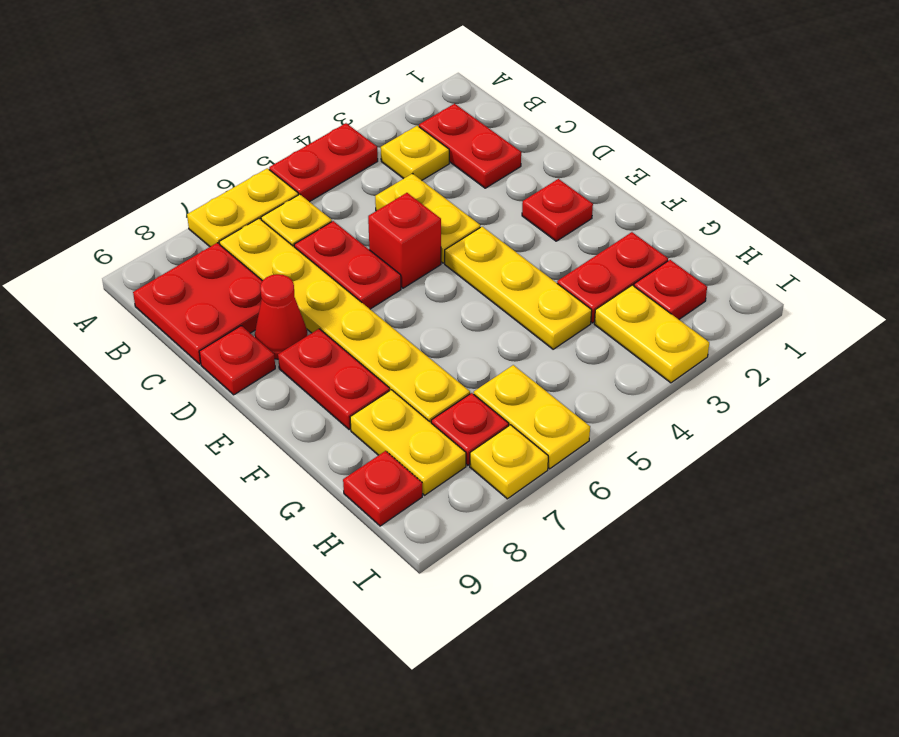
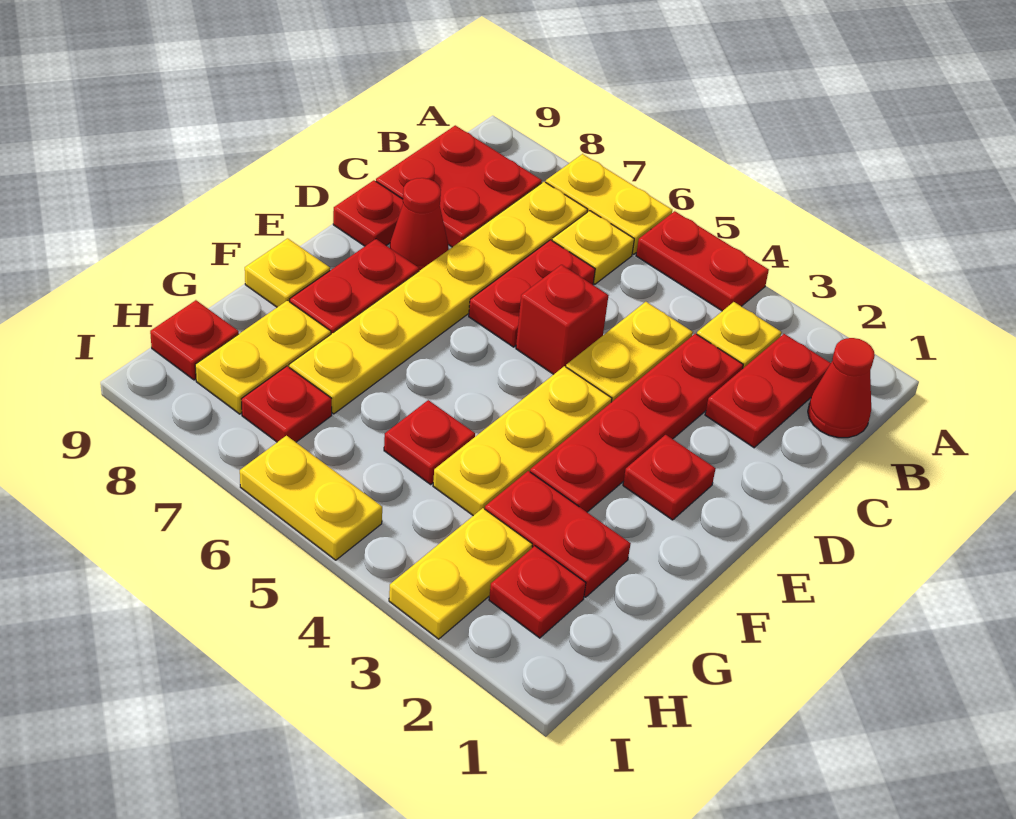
none -> red 1x1 cone [808,338,875,438]
none -> red 1x4 plate [530,334,743,512]
none -> red 1x1 plate [384,400,475,484]
yellow 1x2 plate [474,365,590,469] -> yellow 1x2 plate turned to [240,435,382,560]
yellow 1x1 plate [470,425,548,499] -> yellow 1x1 plate moved to [245,238,330,307]

